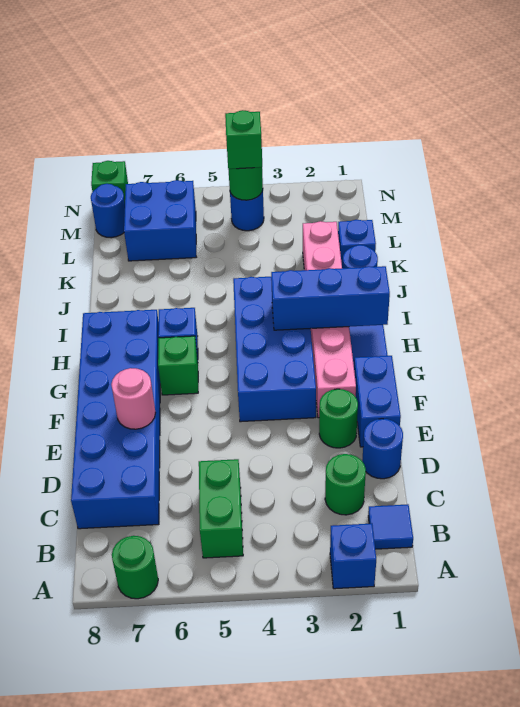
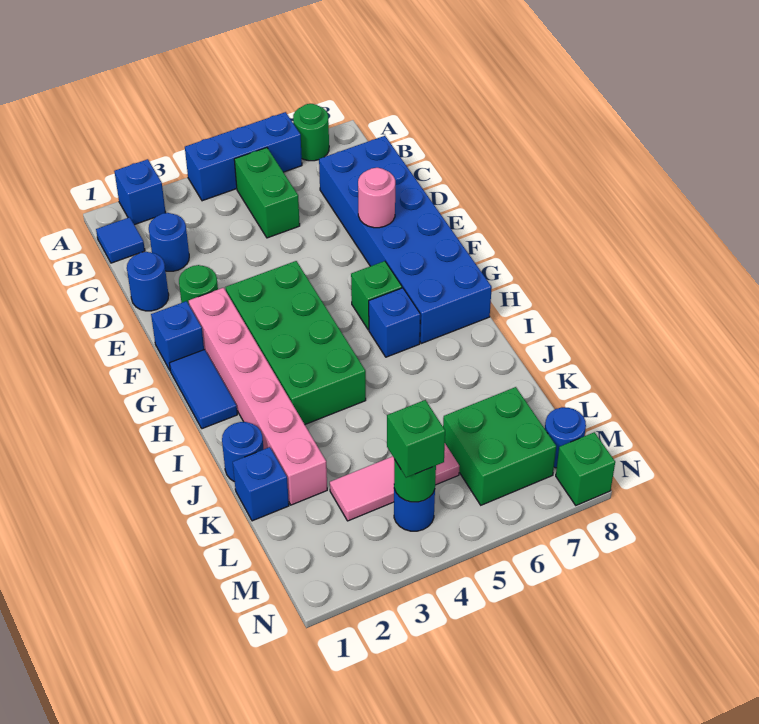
green 1x1 round brick [325,454,366,515] -> blue 1x1 round brick [149,213,189,271]
blue 1x2 brick [354,356,401,447] -> blue 1x1 brick [151,301,204,370]
blue 2x4 brick [233,277,316,422] -> green 2x4 brick [226,261,366,424]
blue 1x3 brick [271,266,390,330] -> blue 1x3 brick moved to [185,112,302,201]
none -> pink 1x3 tile [330,444,460,521]
blue 2x2 brick [124,180,196,261] -> green 2x2 brick [443,387,556,505]

